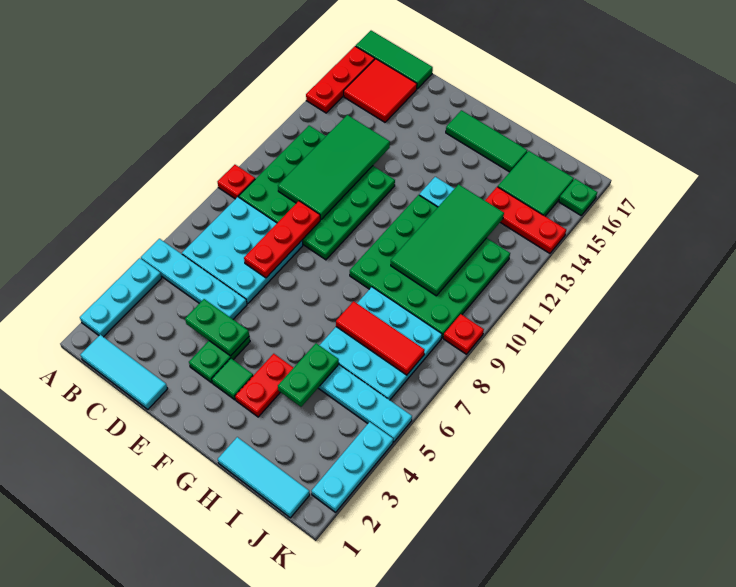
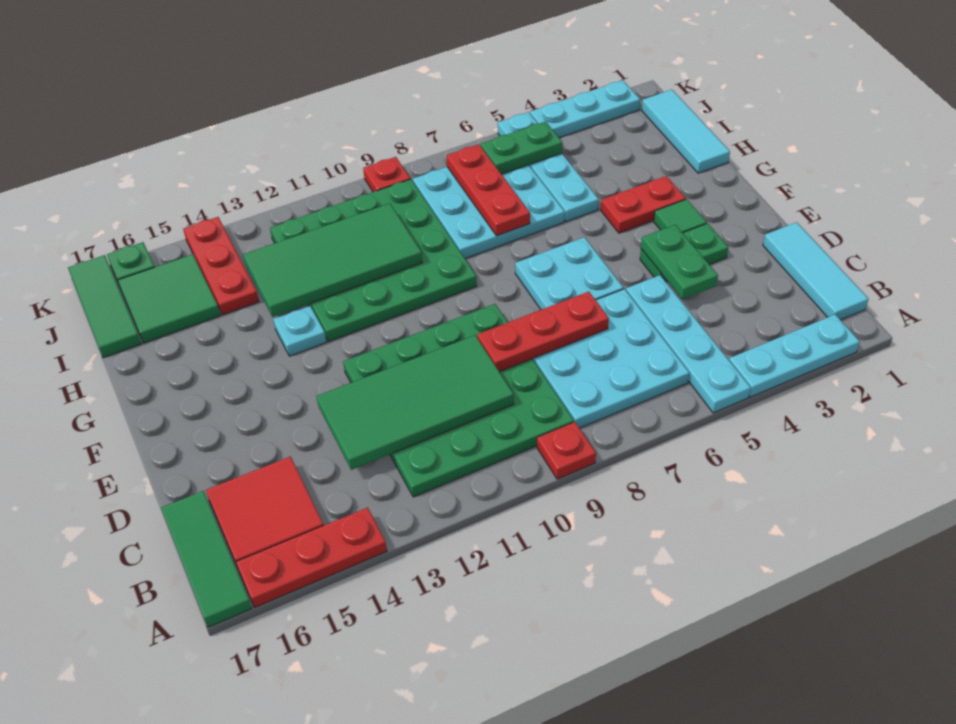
none -> cyan 2x2 plate [515,237,623,310]
green 1x3 tile [446,110,527,172] -> green 1x3 tile moved to [68,255,141,358]
green 1x2 plate [278,343,339,407] -> green 1x2 plate moved to [480,122,562,174]
red 1x3 tile [336,301,425,375] -> red 1x3 plate [446,144,530,236]

